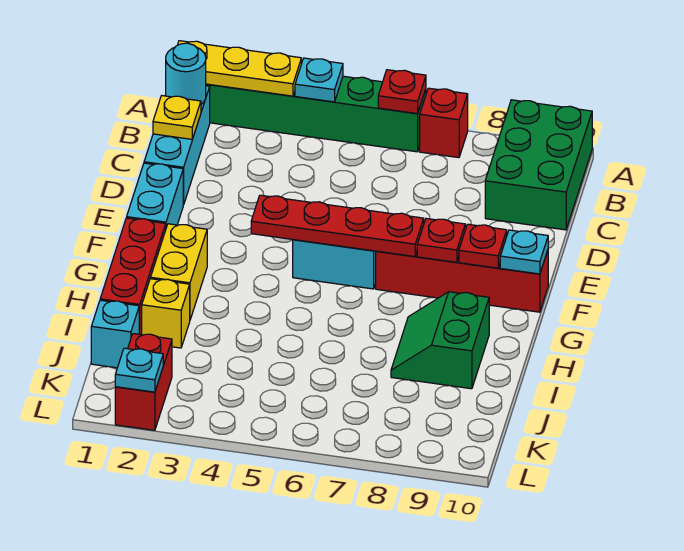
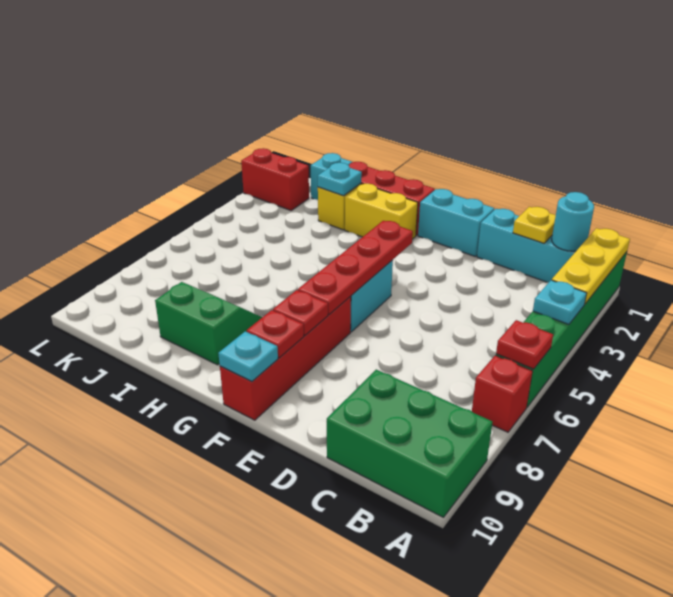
cyan 1x1 plate [115,348,163,392] -> cyan 1x1 plate moved to [318,163,362,196]

